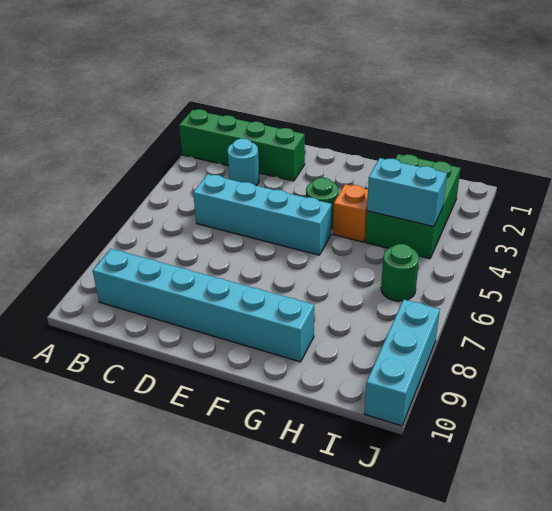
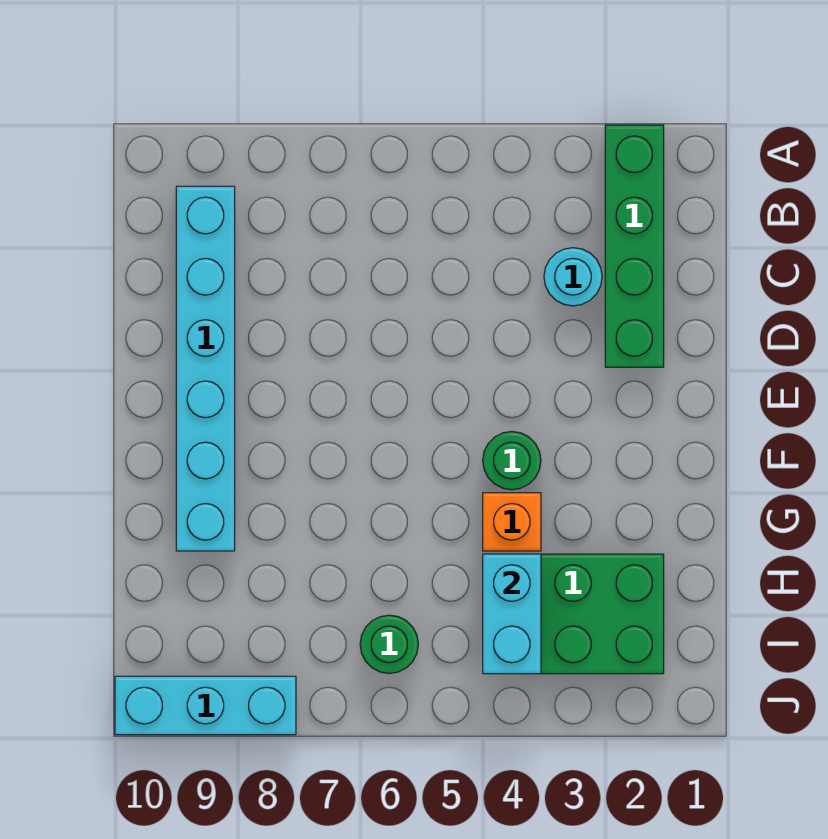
cyan 1x4 brick [193,174,332,255] -> none

